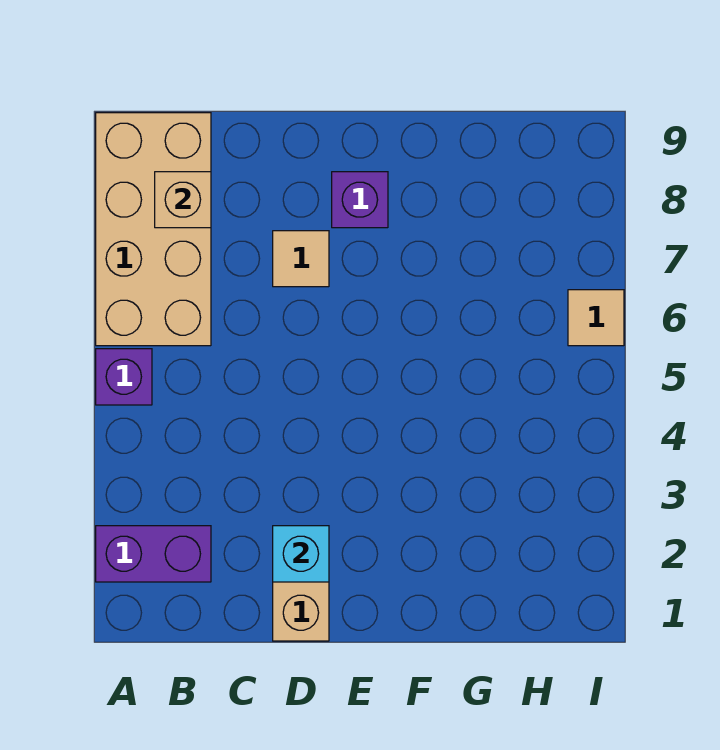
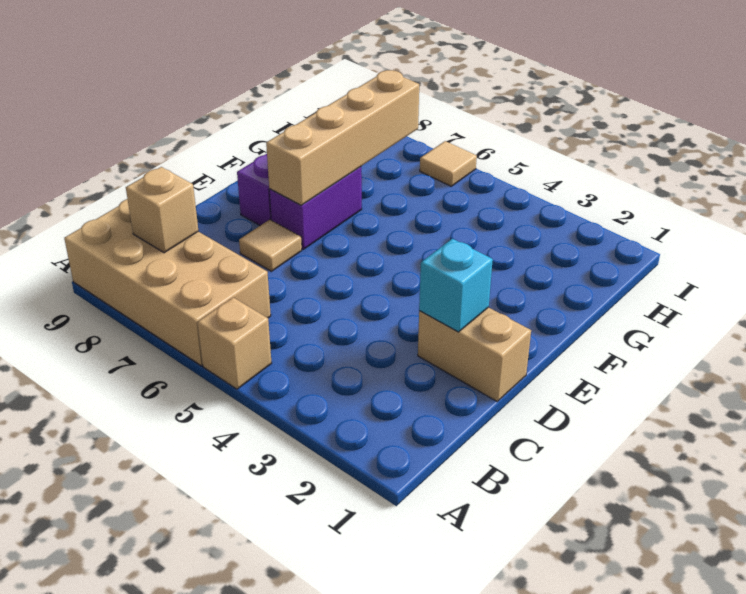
purple 1x2 brick [96,526,211,582] -> purple 1x2 brick moved to [269,167,362,249]
purple 1x1 brick [96,349,152,405] -> tan 1x1 brick [197,297,272,389]
none -> tan 1x4 brick [266,70,419,205]

